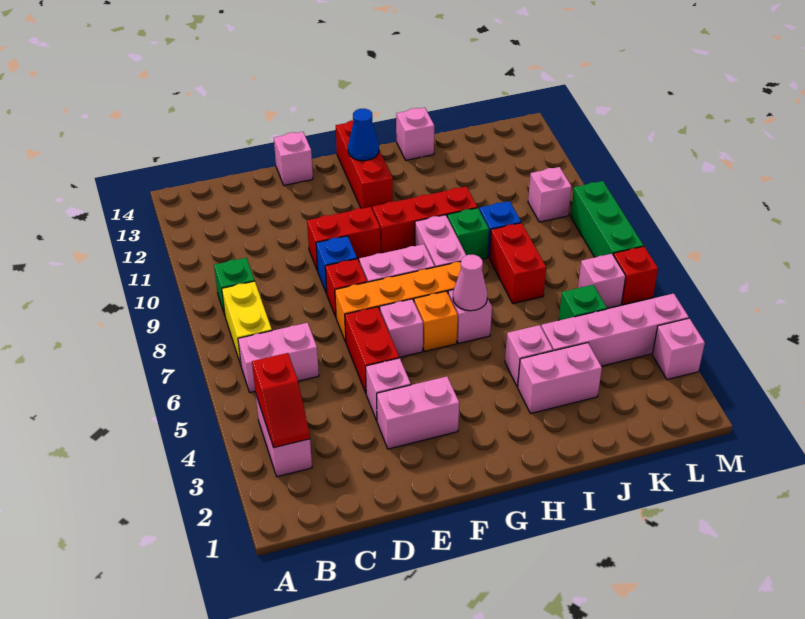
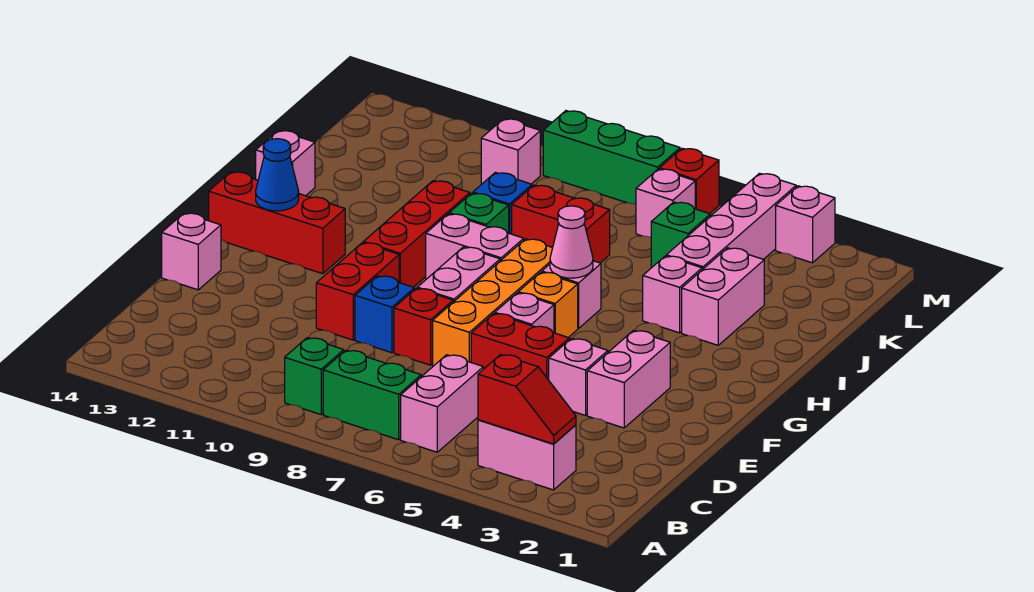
yellow 1x2 brick [222,281,272,365] -> green 1x2 brick [323,350,421,440]

